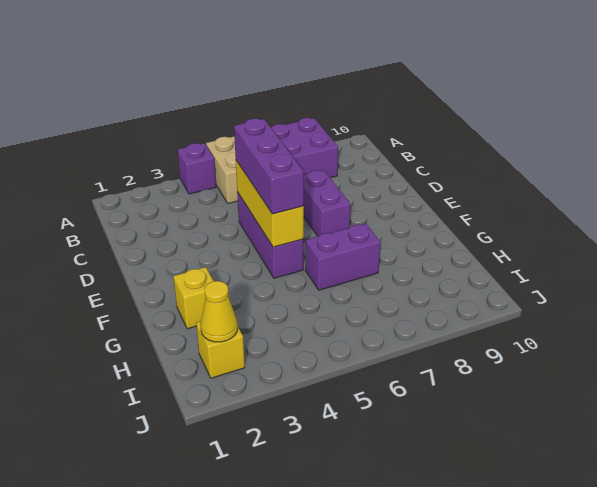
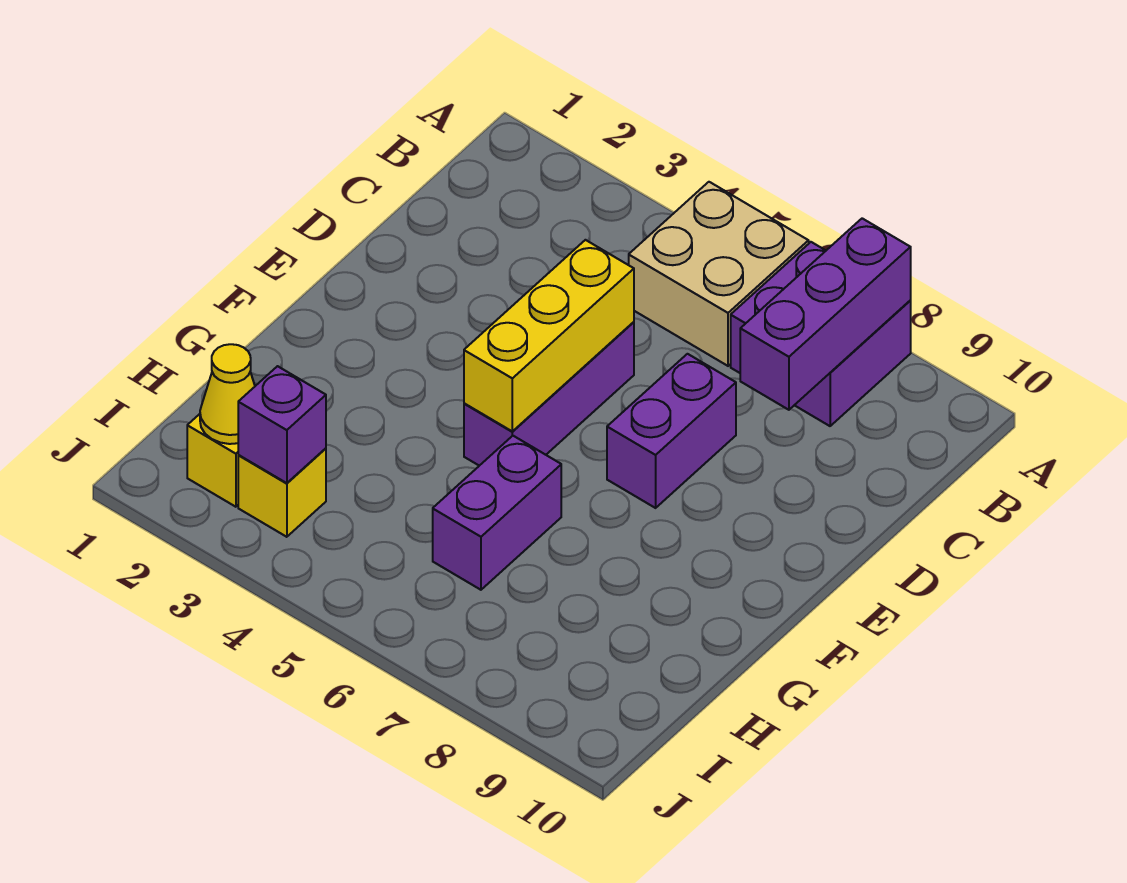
purple 1x1 brick [177,143,216,194] -> purple 1x1 brick moved to [238,366,326,483]
purple 1x3 brick [234,119,304,214] -> purple 1x3 brick moved to [740,218,911,410]
yellow 1x1 brick [173,267,213,329] -> yellow 1x1 brick moved to [238,448,326,537]
purple 1x2 brick [305,223,381,290] -> purple 1x2 brick turned to [433,436,561,590]

